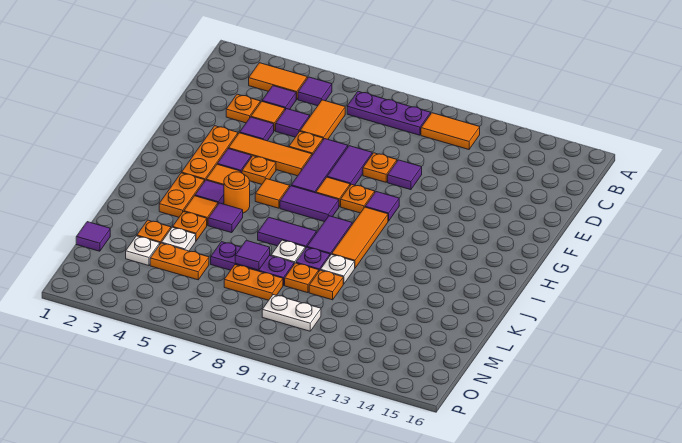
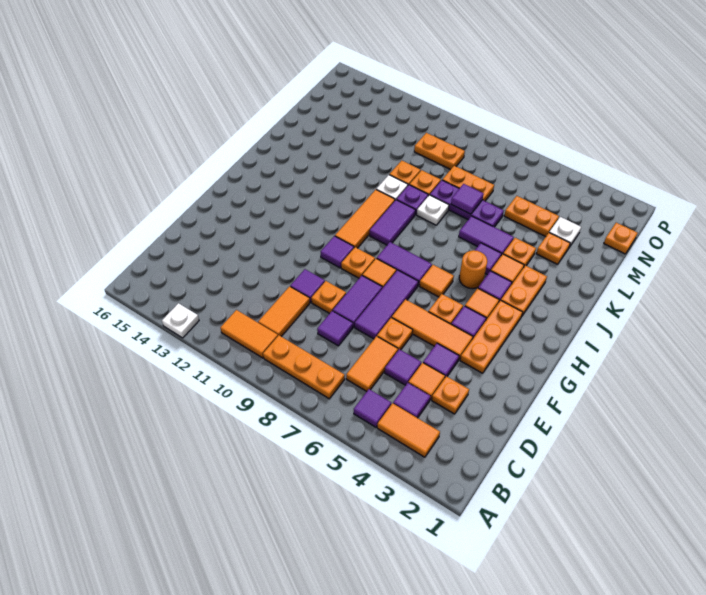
purple 1x3 plate [347,91,431,135] -> orange 1x3 plate [263,335,345,399]
none -> orange 1x2 tile [258,286,310,337]
purple 1x2 tile [258,217,316,248] -> purple 1x2 tile moved to [459,216,514,256]
white 1x1 plate [161,227,196,251] -> white 1x1 plate moved to [162,303,199,338]
purple 1x1 tile [76,222,110,251] -> purple 1x1 tile moved to [317,311,353,346]
none -> orange 1x1 plate [604,223,637,254]
white 1x2 plate [262,295,321,331] -> orange 1x2 plate [414,133,465,170]

